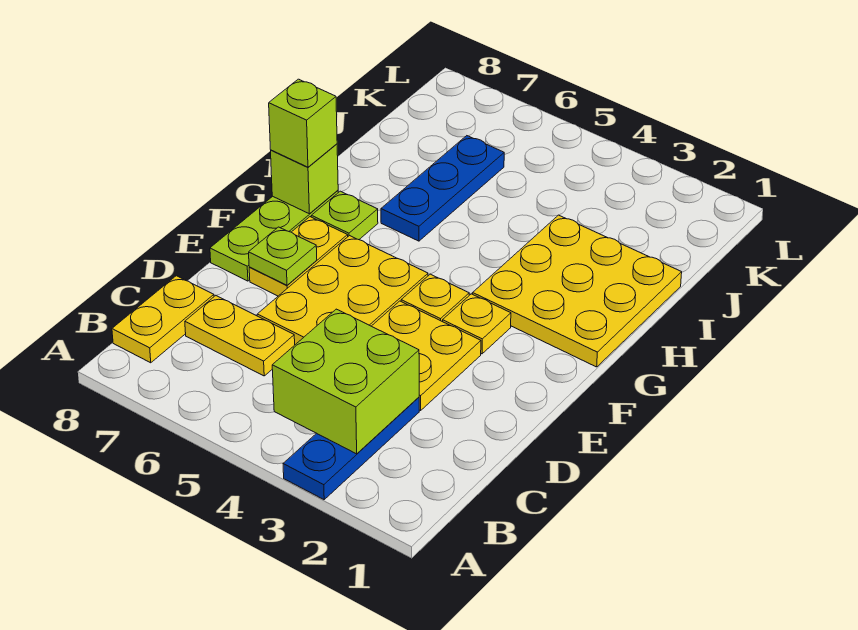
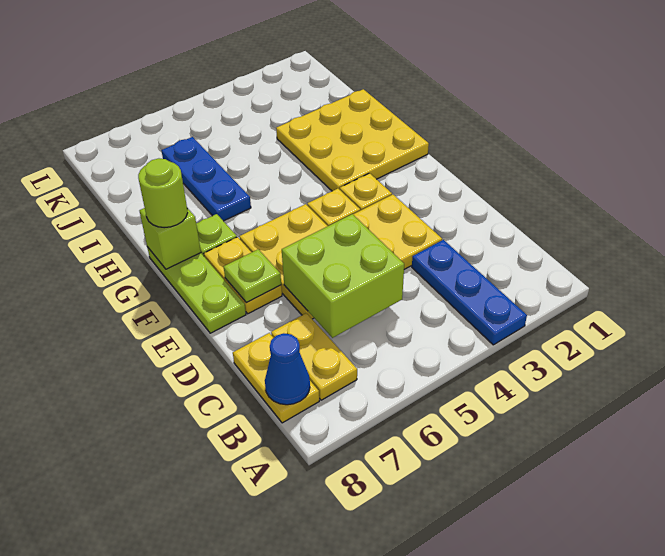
lime 2x2 brick [272,309,419,454] -> lime 2x2 brick moved to [282,214,404,338]
none -> blue 1x1 cone [265,333,310,405]
yellow 1x2 plate [185,296,295,376] -> yellow 1x2 plate turned to [271,313,357,400]
lime 1x1 brick [269,79,337,167] -> lime 1x1 round brick [138,158,187,228]

